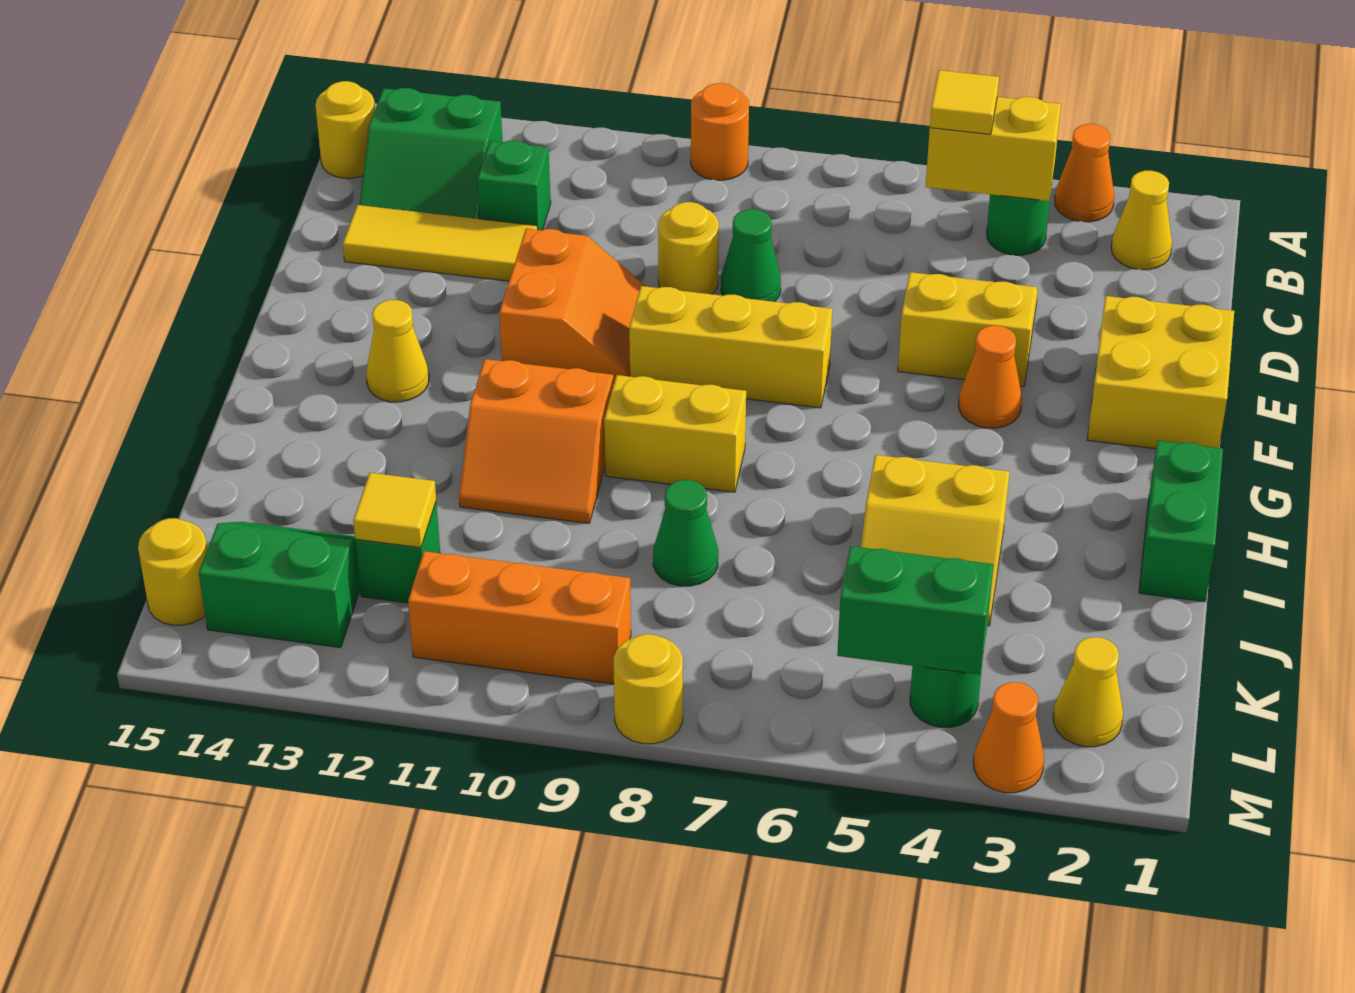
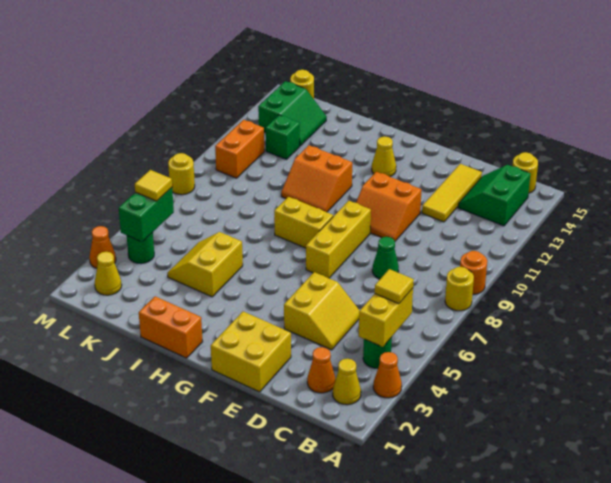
green 1x1 brick [478,140,551,230] -> none
yellow 1x1 round brick [658,202,719,294] -> yellow 1x1 round brick moved to [445,267,474,311]
orange 1x1 cone [959,326,1022,428] -> orange 1x1 cone moved to [307,347,335,393]
green 1x2 brick [1139,441,1223,602] -> orange 1x2 brick [139,296,203,358]
yellow 1x2 brick [604,375,746,492] -> yellow 1x2 brick turned to [274,197,333,248]
orange 2x2 slope [459,359,613,523] -> orange 2x2 slope turned to [281,145,352,212]
green 1x1 cone [653,480,718,586] -> none
yellow 1x1 tile [353,473,436,548] -> yellow 1x1 tile moved to [135,170,172,201]
orange 1x3 brick [408,551,631,684] -> orange 1x2 brick [215,120,264,178]

